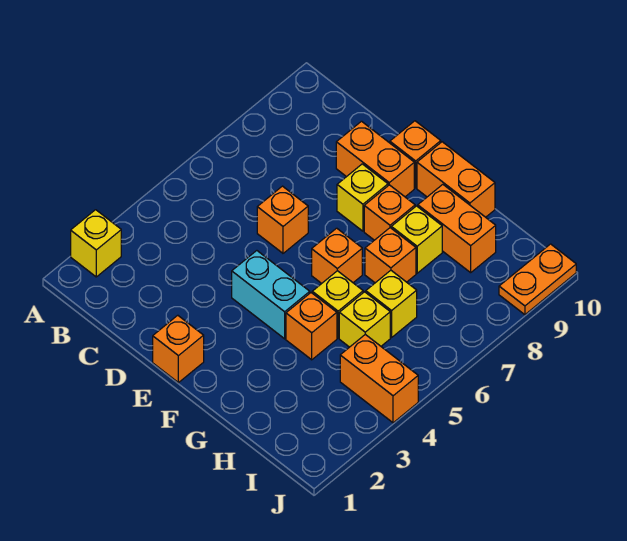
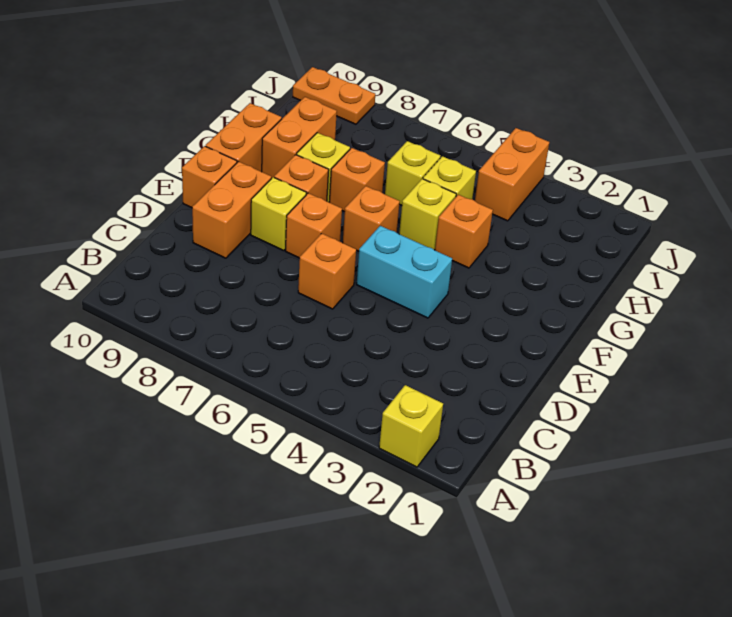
orange 1x1 brick [153,315,204,383] -> orange 1x1 brick moved to [286,193,342,258]
cyan 1x2 brick [232,251,310,339] -> cyan 1x2 brick turned to [357,226,452,318]

